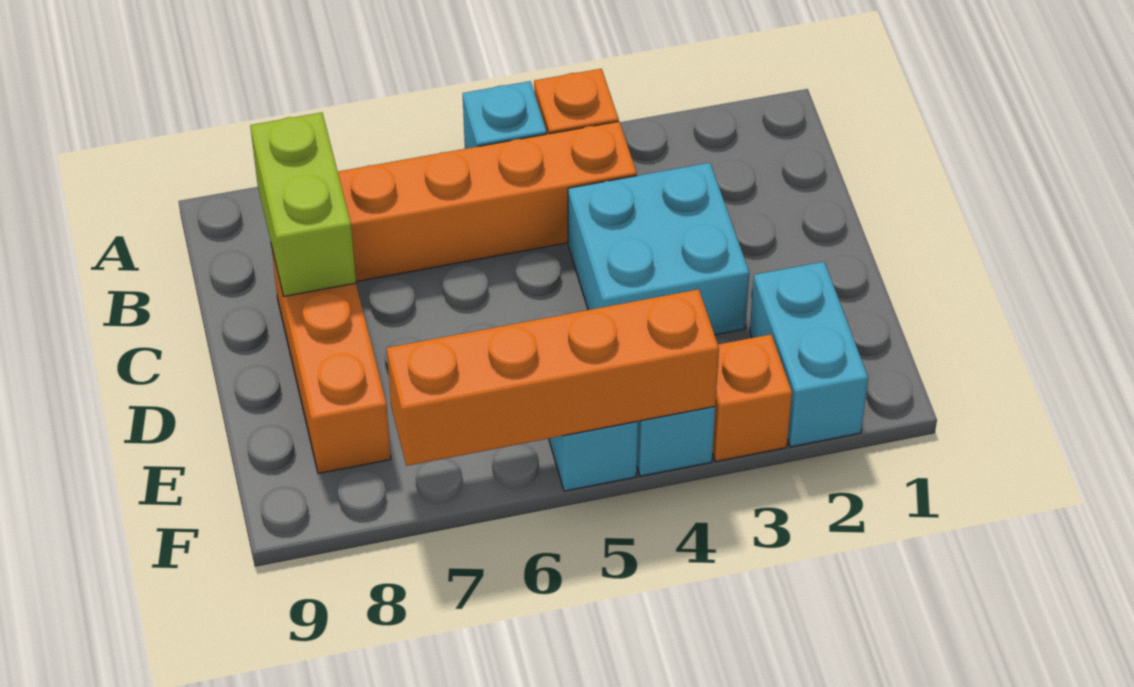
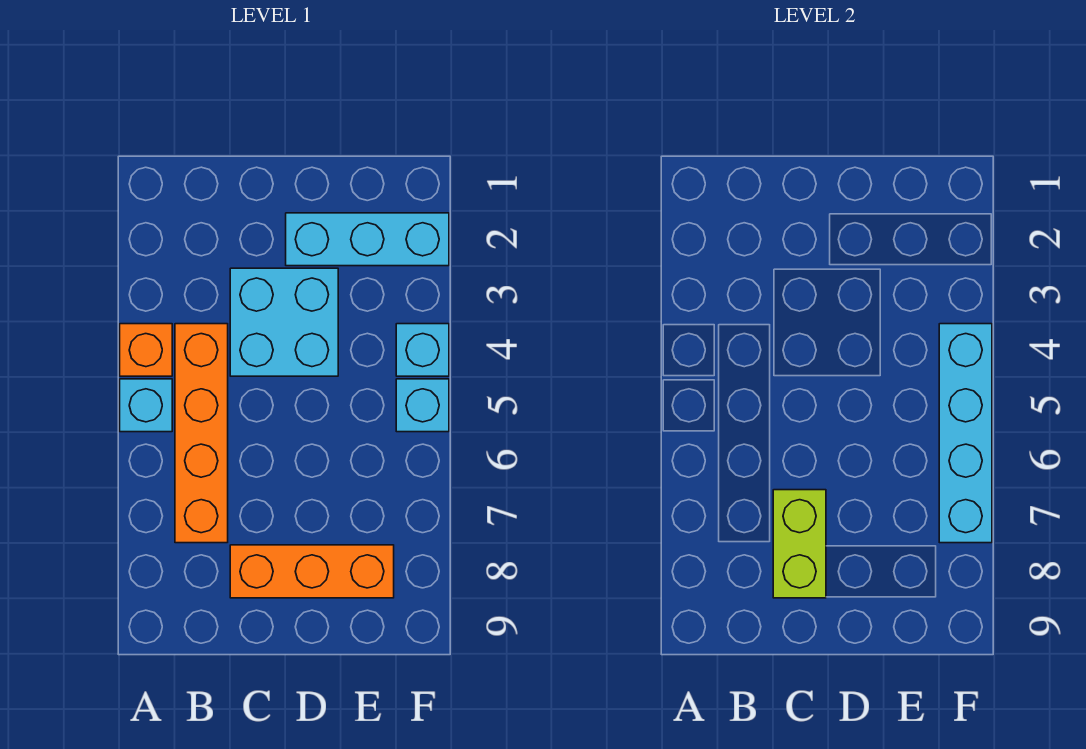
lime 1x2 brick [250,113,356,296] -> lime 1x2 brick turned to [773,490,826,598]
cyan 1x2 brick [750,262,868,447] -> cyan 1x3 brick [286,213,449,266]
orange 1x1 brick [712,334,792,461] -> none
orange 1x4 brick [387,289,719,466] -> cyan 1x4 brick [939,324,992,543]

